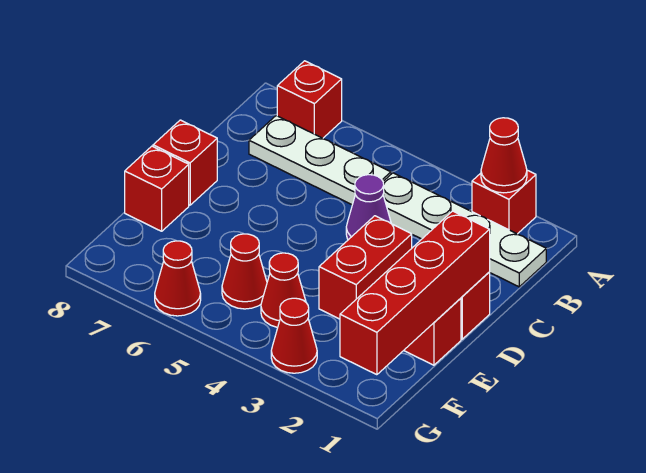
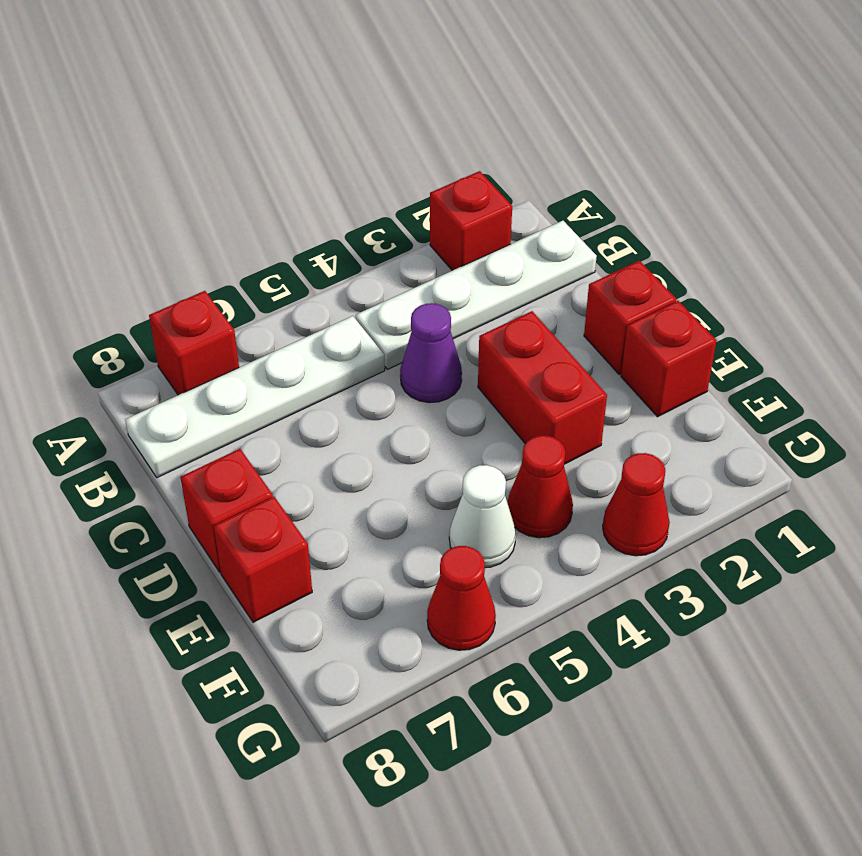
red 1x1 cone [481,118,527,193] -> none
white 1x3 plate [249,116,391,205] -> white 1x4 plate [125,316,385,478]
red 1x4 brick [340,211,490,375] -> none
red 1x1 cone [222,234,267,309] -> white 1x1 cone [449,465,516,568]

